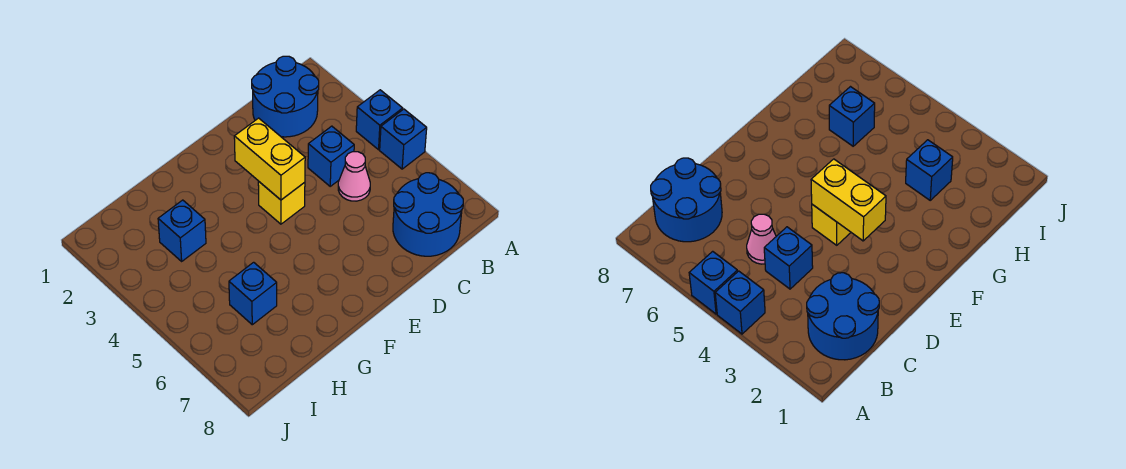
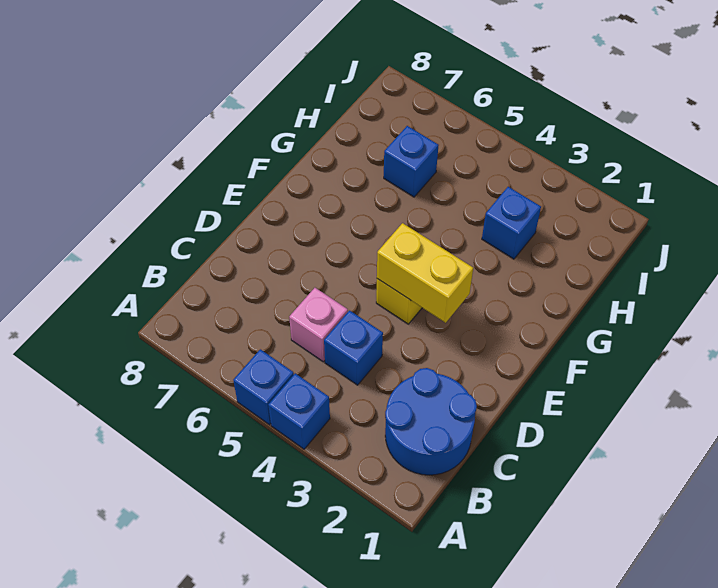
blue 2x2 round brick [393,173,463,256] -> none
pink 1x1 cone [338,152,370,201] -> pink 1x1 brick [289,288,348,362]

